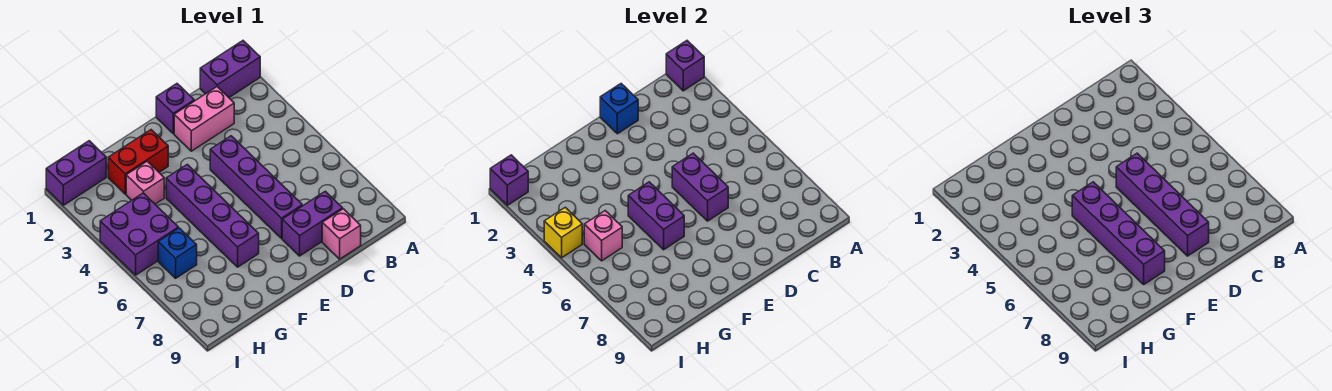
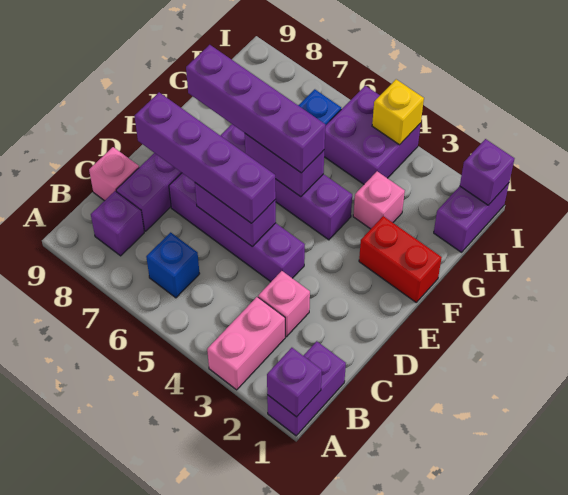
pink 1x2 brick [174,87,234,151] -> pink 1x2 brick moved to [207,297,285,390]
purple 1x1 brick [156,84,194,134] -> purple 1x1 brick moved to [91,191,144,256]
blue 1x1 brick [600,84,638,134] -> blue 1x1 brick moved to [146,232,200,298]
red 1x2 brick [108,130,168,194] -> red 1x2 brick turned to [359,216,442,302]
pink 1x1 brick [584,211,622,261] -> pink 1x1 brick moved to [258,271,310,337]

